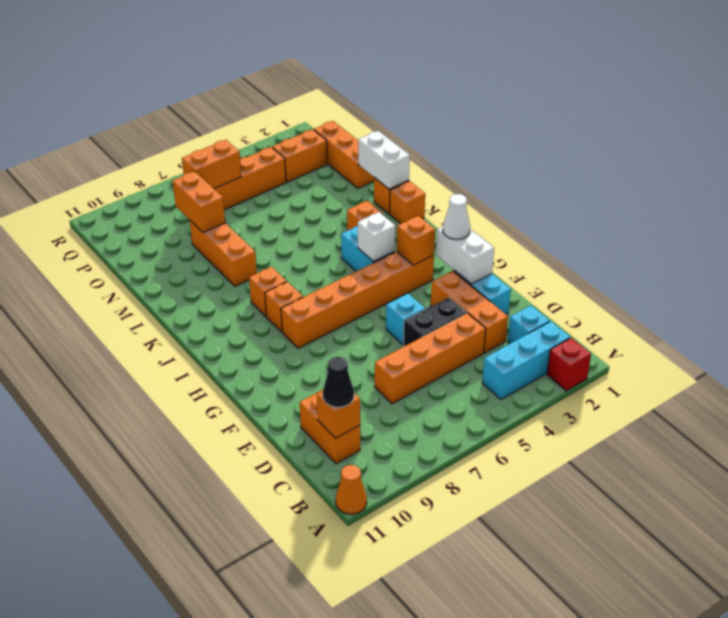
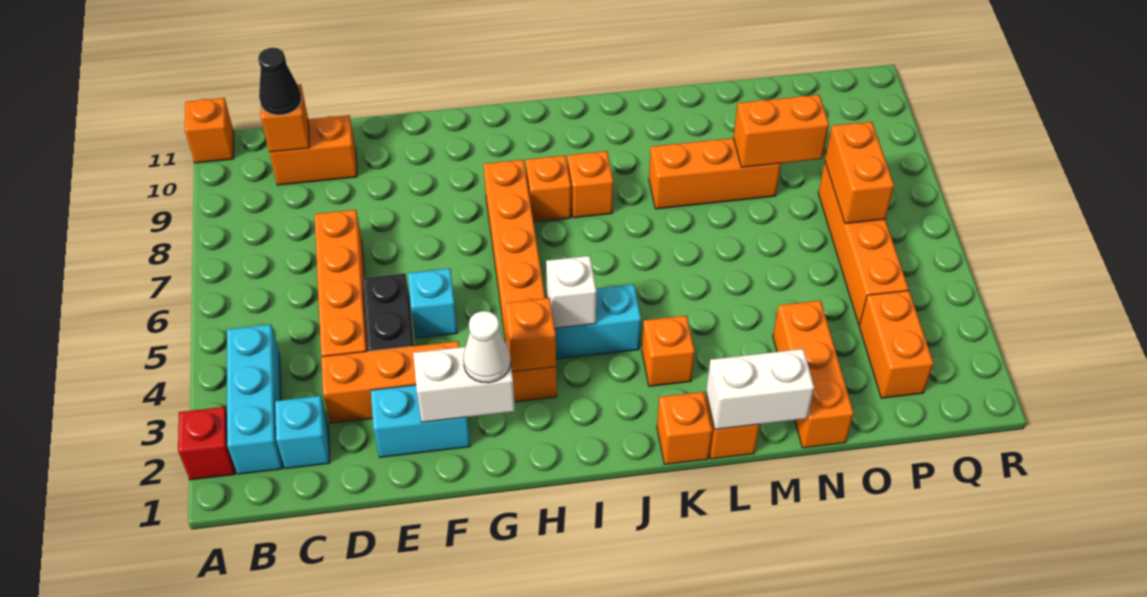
orange 1x1 cone [336,465,367,514] -> orange 1x1 brick [185,98,234,163]
orange 1x3 brick [314,121,374,188] -> orange 1x3 brick turned to [773,300,854,448]

